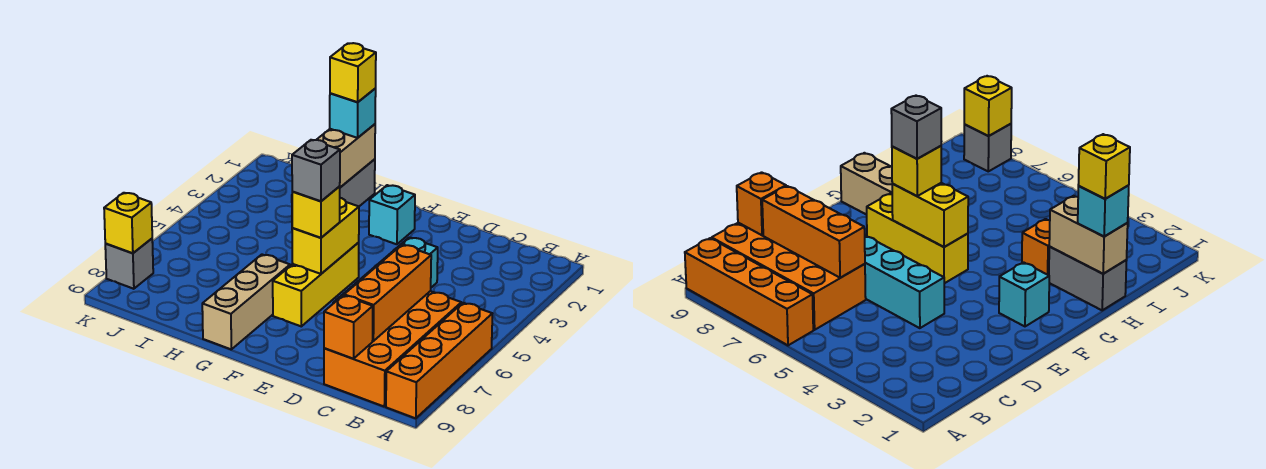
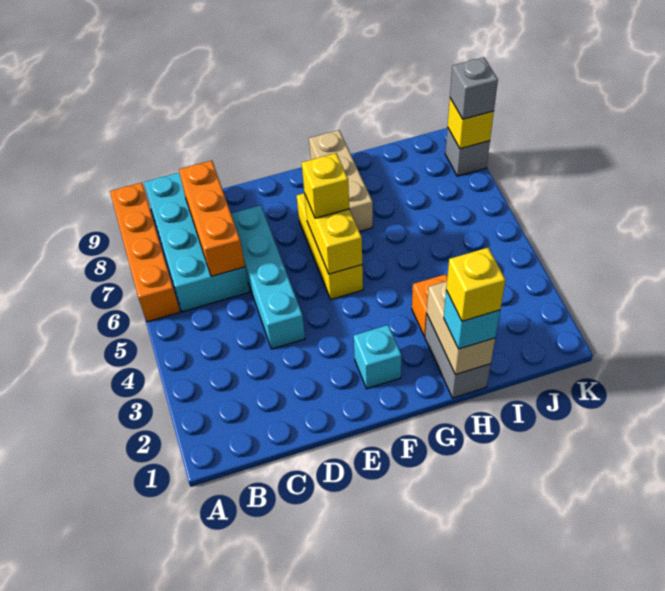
orange 2x4 brick [324,291,461,406] -> cyan 2x4 brick [144,173,250,312]
orange 1x1 brick [324,295,373,359] -> none
grey 1x1 brick [292,140,340,201] -> grey 1x1 brick moved to [450,57,498,119]

